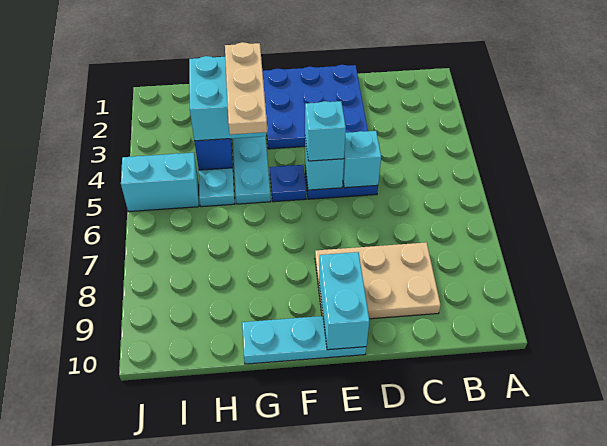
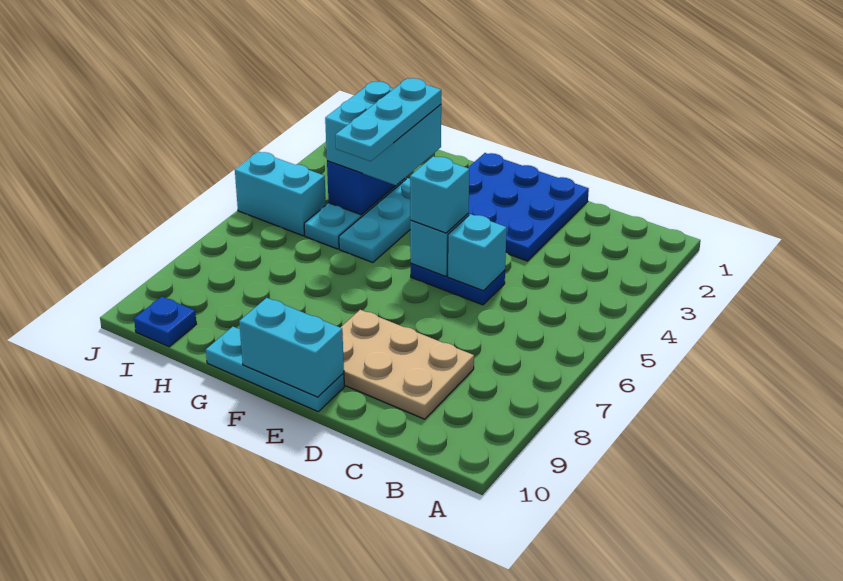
cyan 1x2 brick [319,252,369,350] -> cyan 1x2 brick turned to [239,298,344,397]
blue 1x1 plate [270,165,306,202] -> blue 1x1 plate moved to [134,297,196,347]
tan 1x3 plate [225,42,267,135] -> cyan 1x3 plate [335,78,441,161]

